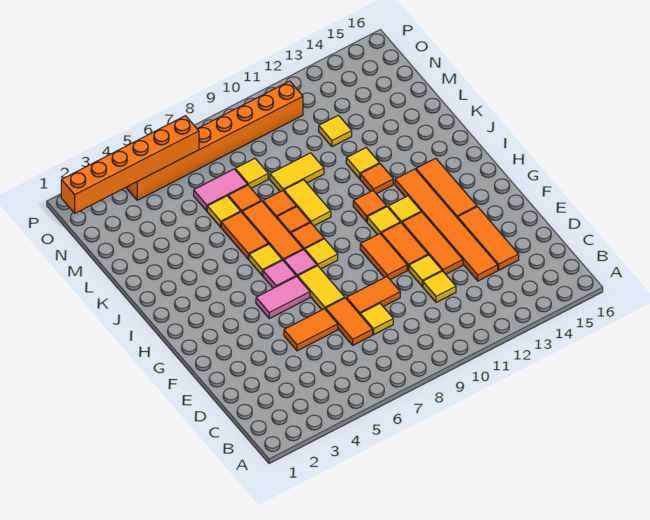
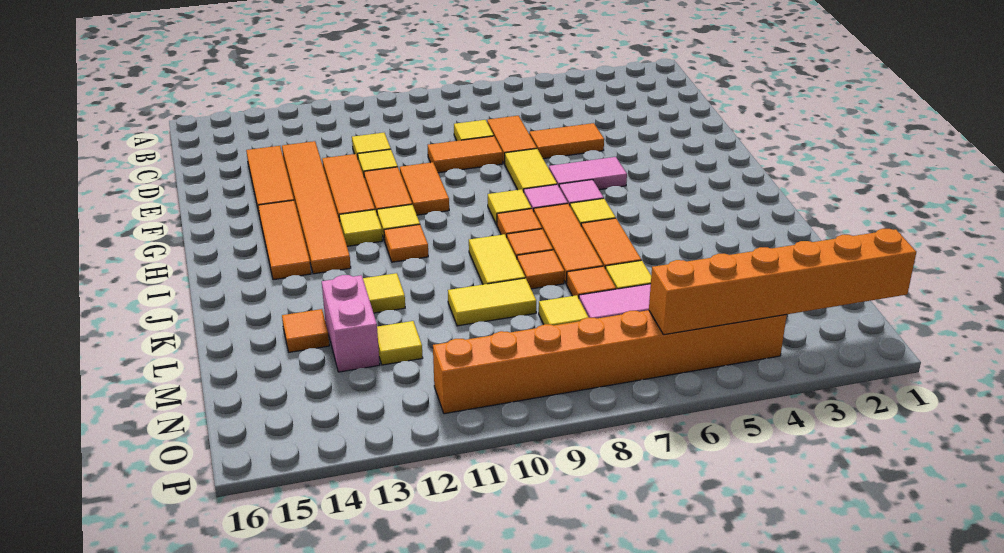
orange 1x1 tile [360,164,393,194] -> orange 1x1 tile moved to [282,309,329,352]
none -> pink 1x2 brick [322,275,380,372]

